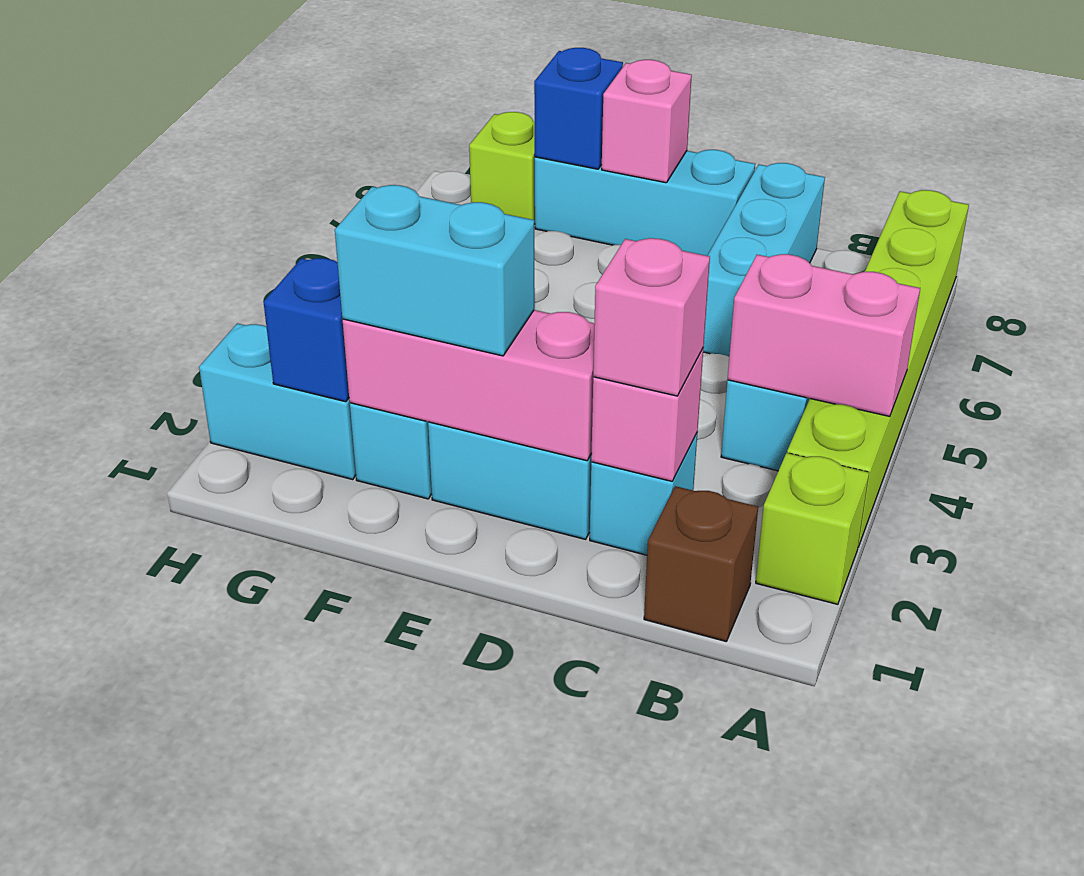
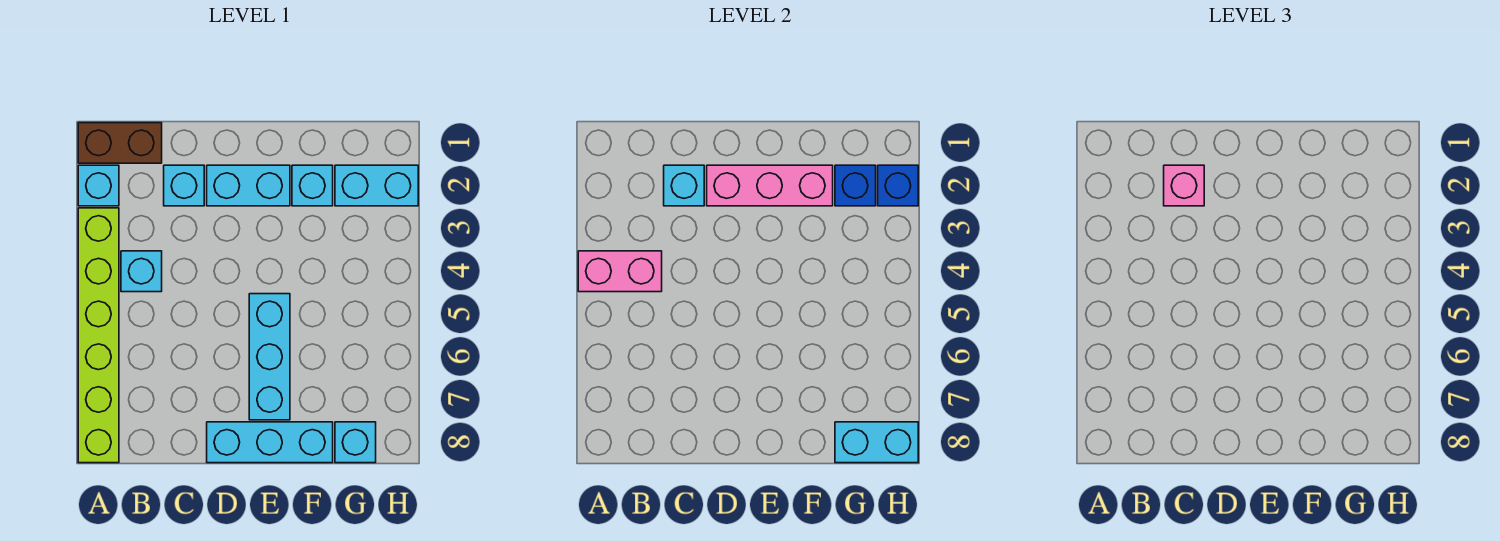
lime 1x1 brick [756,453,869,604] -> cyan 1x1 brick [78,165,119,206]
brown 1x1 brick [644,486,758,641] -> brown 1x2 brick [78,123,162,163]
pink 1x1 brick [591,349,703,481] -> cyan 1x1 brick [664,165,704,206]
cyan 1x3 brick [703,163,825,357] -> cyan 1x3 brick moved to [249,294,290,420]
cyan 1x2 brick [335,185,535,356] -> cyan 1x2 brick moved to [835,422,918,463]
pink 1x1 brick [602,60,692,183] -> none
blue 1x1 brick [534,48,623,169] -> blue 1x1 brick moved to [878,165,918,206]
lime 1x1 brick [469,112,535,224] -> cyan 1x1 brick [335,422,376,463]

